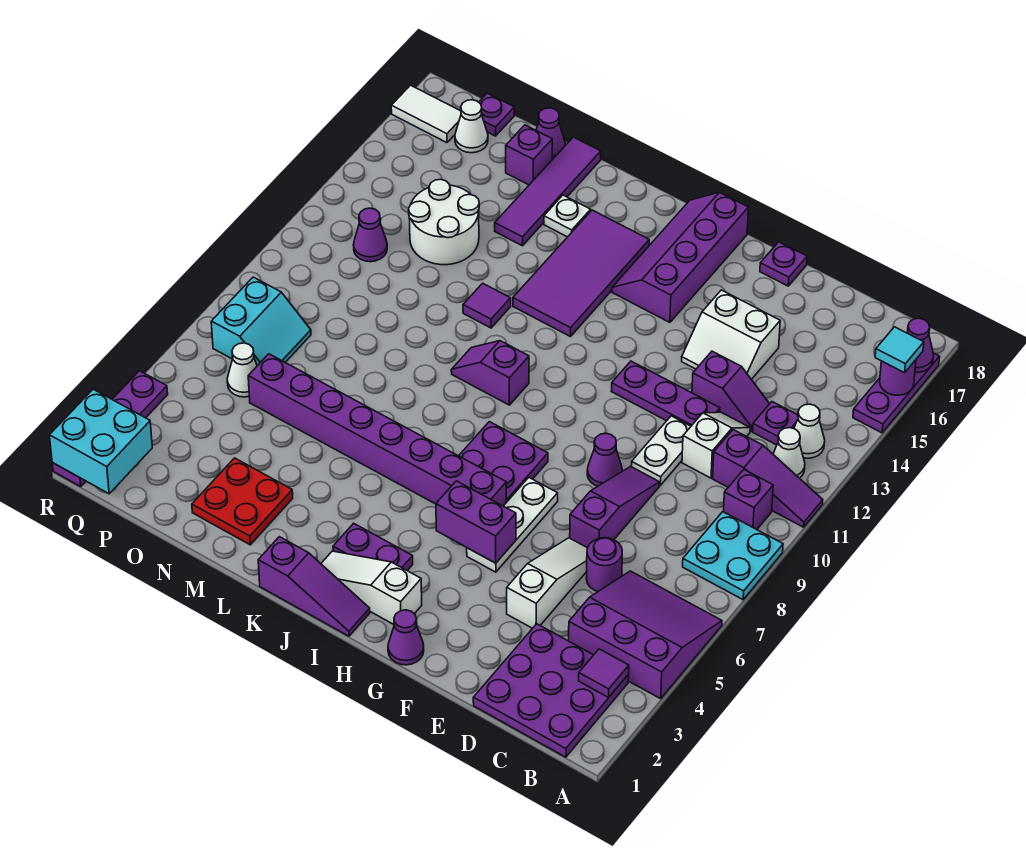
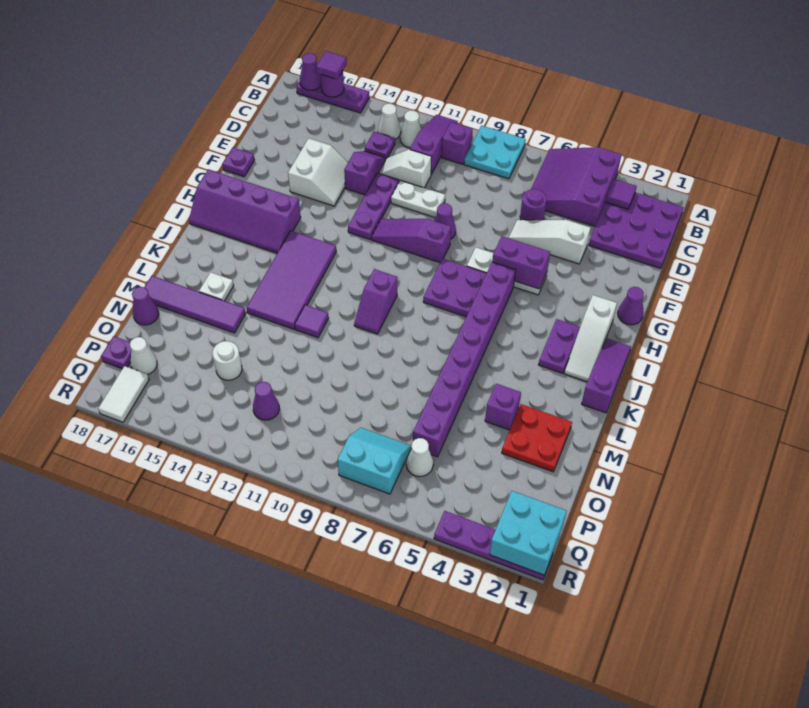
cyan 1x1 tile [875,327,924,373] -> purple 1x1 tile [316,51,347,79]
purple 1x3 slope [570,467,660,548] -> purple 1x3 slope moved to [371,219,451,262]
purple 1x2 brick [436,481,516,563] -> purple 1x2 brick turned to [492,236,550,289]
purple 2x4 tile [513,210,649,337] -> purple 2x4 tile turned to [246,231,336,329]
white 2x2 round brick [409,179,479,265] -> white 1x1 round brick [213,341,242,380]
purple 1x1 brick [506,125,552,185] -> purple 1x1 brick moved to [485,384,521,430]

